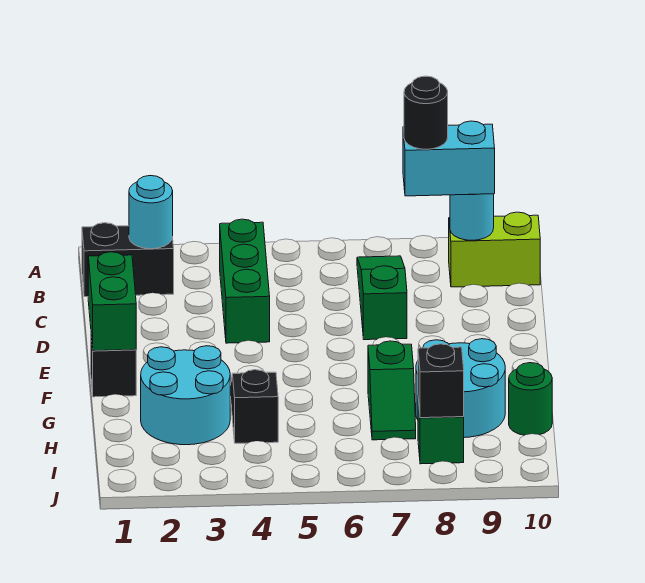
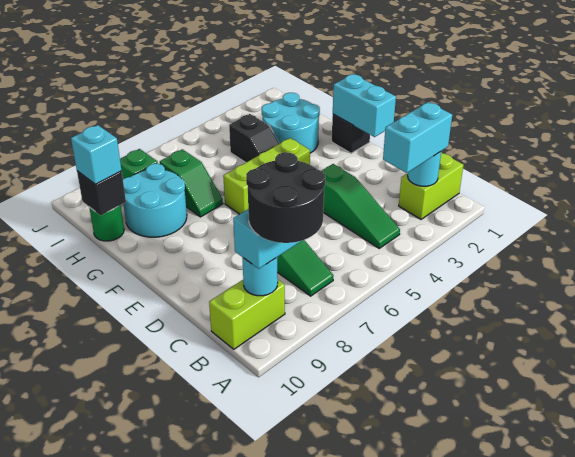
black 1x2 brick [82,223,174,297] -> lime 1x2 brick [399,152,463,219]
none -> cyan 1x2 brick [383,102,452,173]
green 1x3 brick [220,219,270,343] -> green 1x3 slope [322,164,400,248]
black 1x1 round brick [404,76,448,149] -> black 2x2 round brick [246,152,325,243]
green 1x2 brick [88,252,136,351] -> cyan 1x2 brick [333,74,396,137]
none -> lime 1x3 brick [223,138,310,214]
green 1x2 slope [368,341,416,440] -> green 1x2 slope turned to [160,149,223,217]
none -> cyan 1x1 brick [71,125,122,184]
black 1x1 brick [418,344,464,418] -> black 1x1 brick moved to [77,171,126,215]

